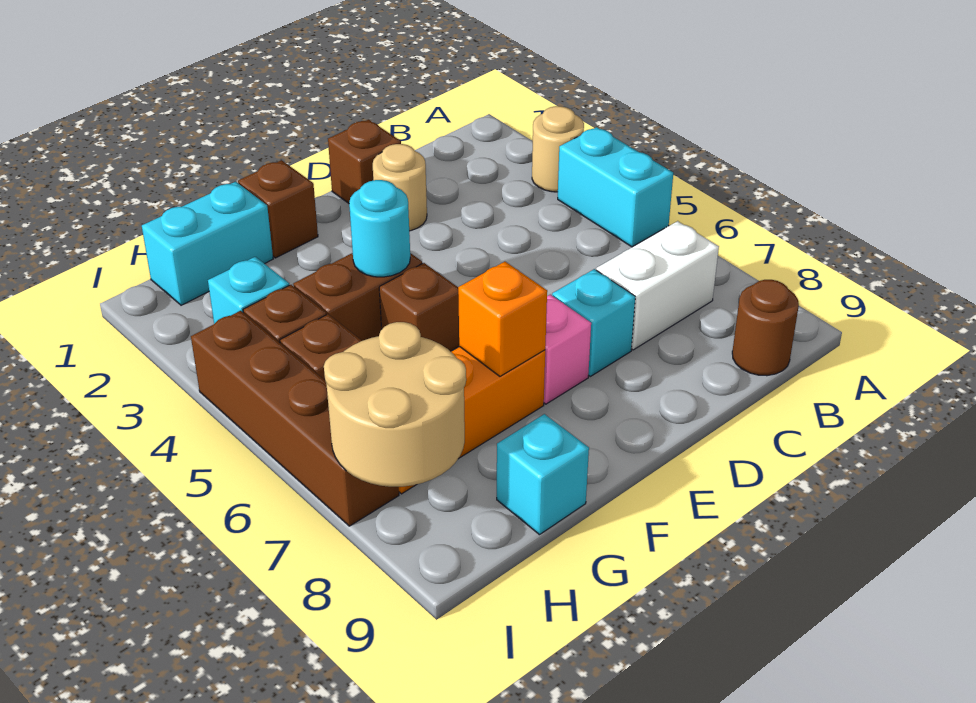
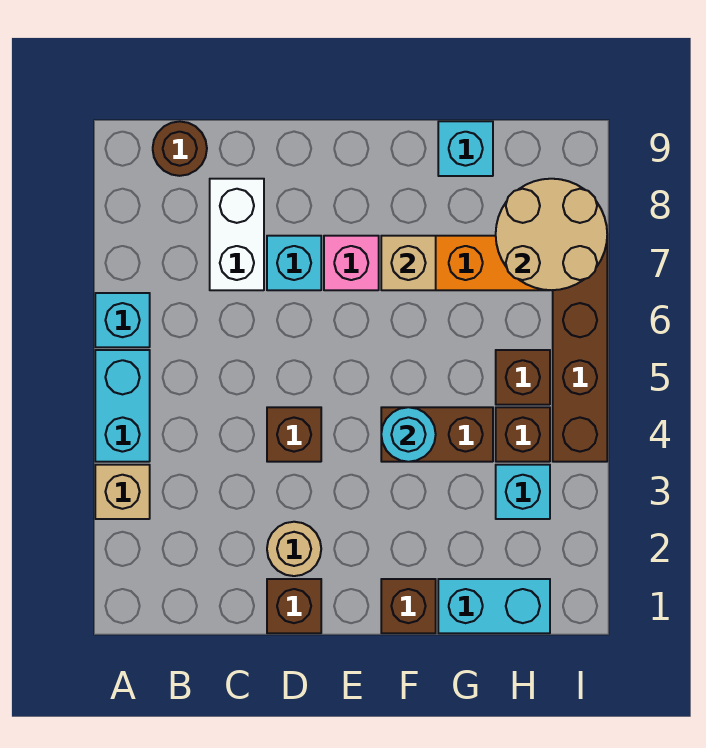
tan 1x1 round brick [532,106,584,192] -> tan 1x1 brick [95,465,150,519]
none -> cyan 1x1 brick [95,293,150,347]
white 1x2 brick [596,221,719,350] -> white 1x2 brick turned to [210,179,264,290]
brown 1x1 brick [379,263,459,351] -> brown 1x1 brick moved to [267,407,321,462]
orange 1x1 brick [458,262,547,376] -> tan 1x1 brick [381,236,436,290]

